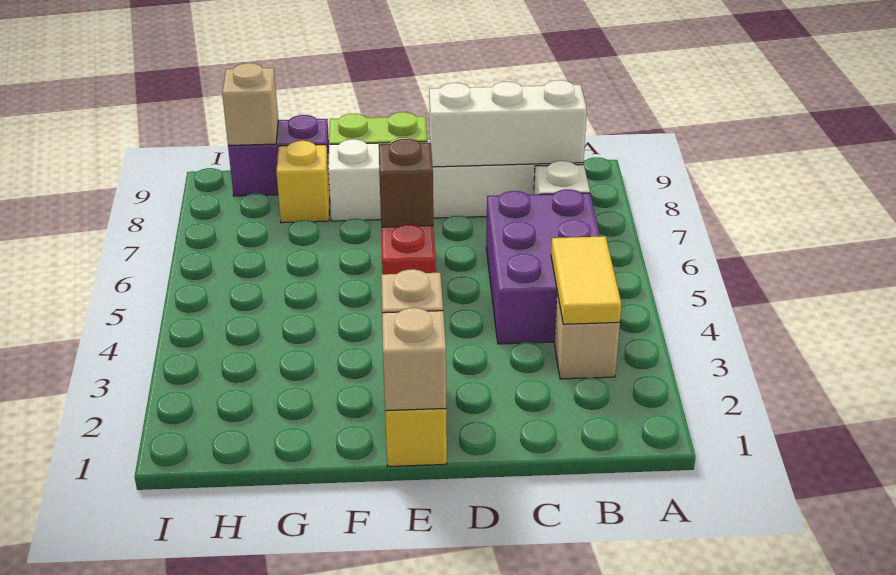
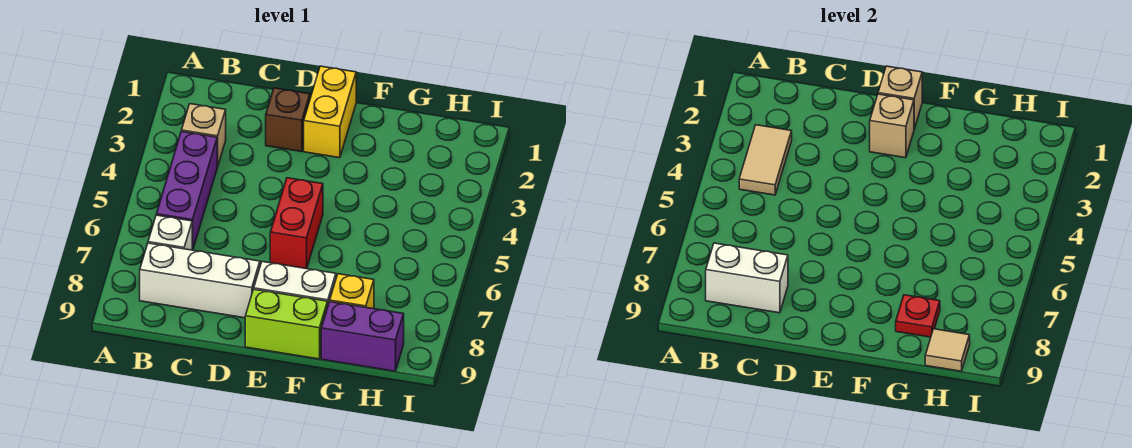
yellow 1x2 tile [551,236,622,324] -> tan 1x2 tile [739,125,792,195]
purple 2x3 brick [486,189,600,344] -> purple 1x3 brick [157,131,217,250]
white 1x3 brick [429,80,587,167] -> white 1x2 brick [706,243,788,313]
brown 1x1 brick [379,139,433,227] -> brown 1x1 brick moved to [266,88,310,152]
none -> red 1x1 plate [896,295,940,337]
tan 1x1 brick [222,63,278,145] -> tan 1x1 tile [925,329,970,371]

